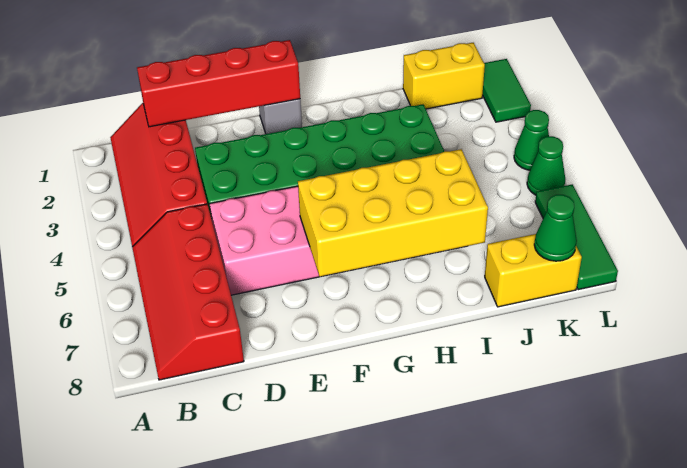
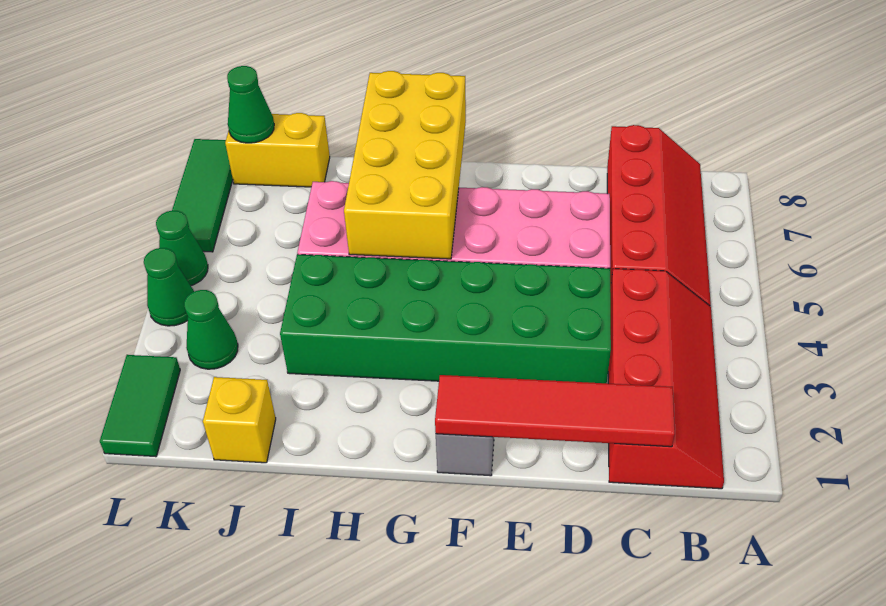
red 1x4 brick [137,40,300,127] -> red 1x4 tile [435,375,675,447]
yellow 2x4 brick [298,149,488,277] -> yellow 2x4 brick turned to [344,71,466,259]
yellow 1x2 brick [403,43,485,109] -> yellow 1x1 brick [203,377,276,463]
none -> green 1x1 cone [184,290,238,369]

